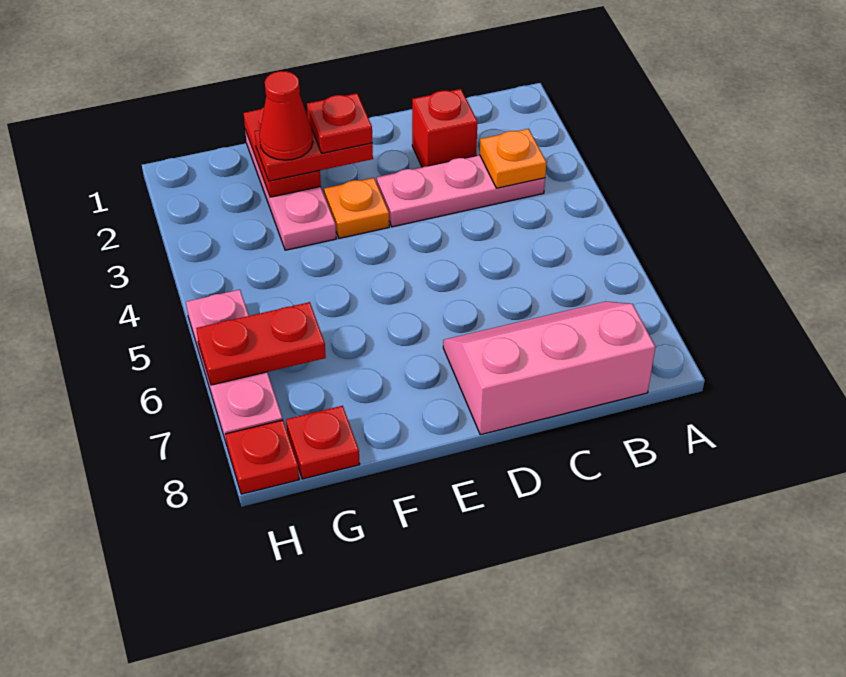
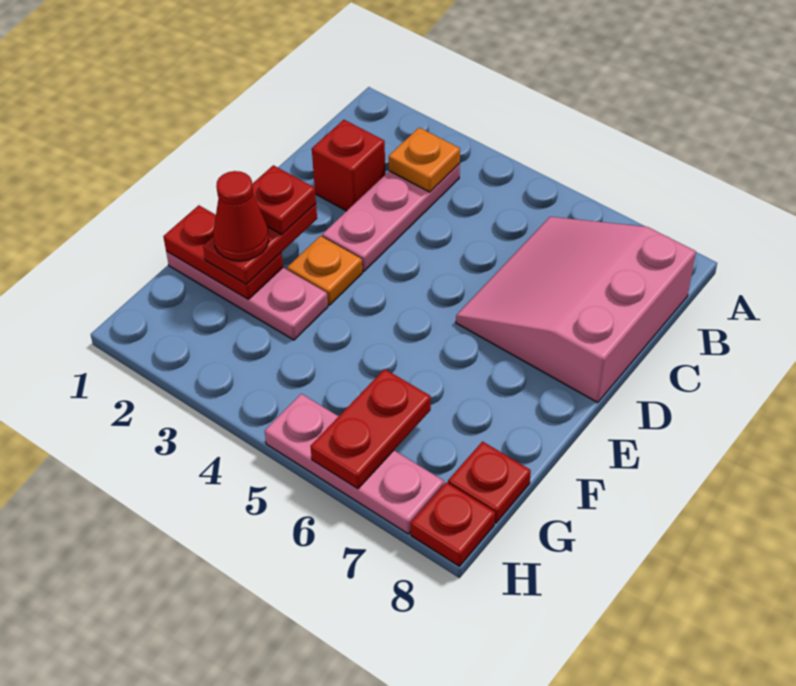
pink 2x3 slope [443,301,656,435] -> pink 3x3 slope [456,217,696,403]

